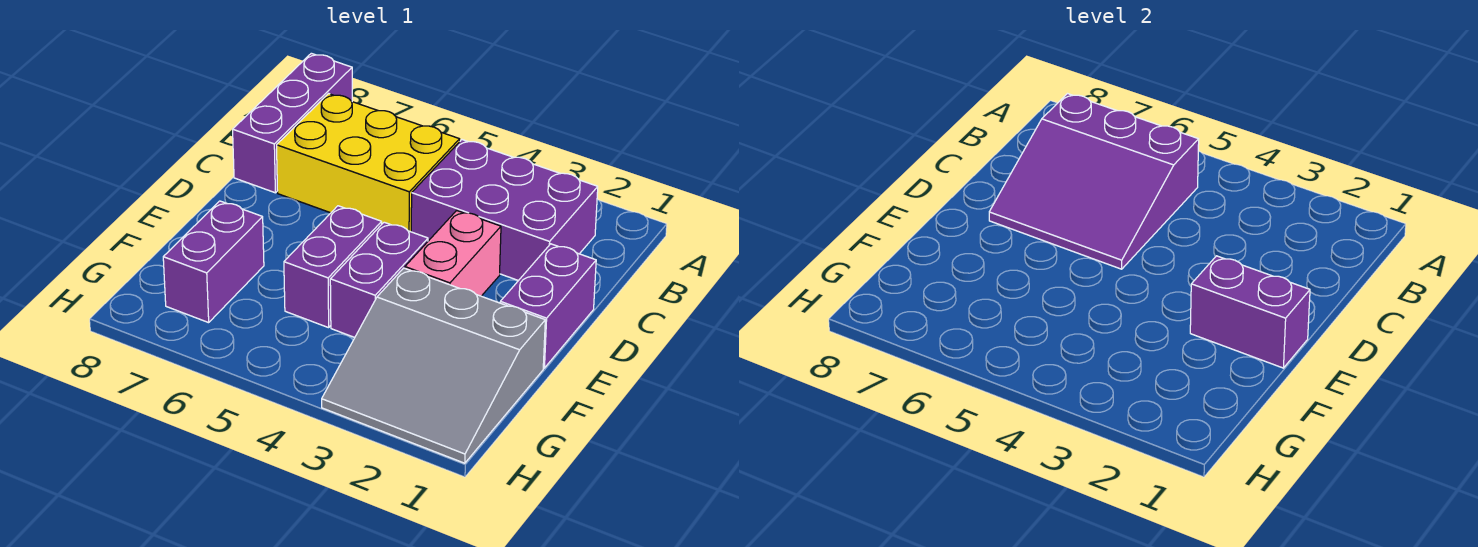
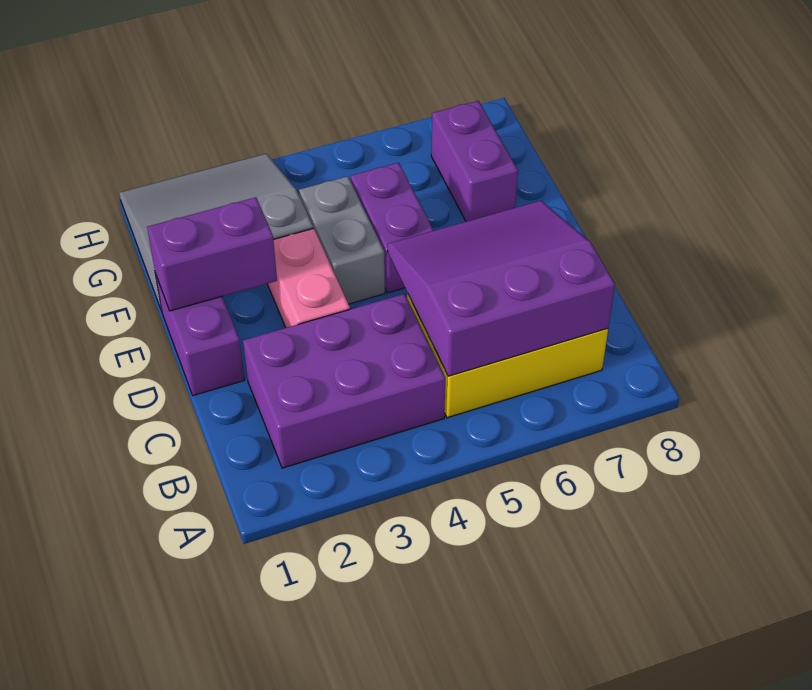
purple 1x3 brick [233,53,352,193] -> none
purple 1x2 brick [330,222,428,337] -> grey 1x2 brick [299,176,385,304]

